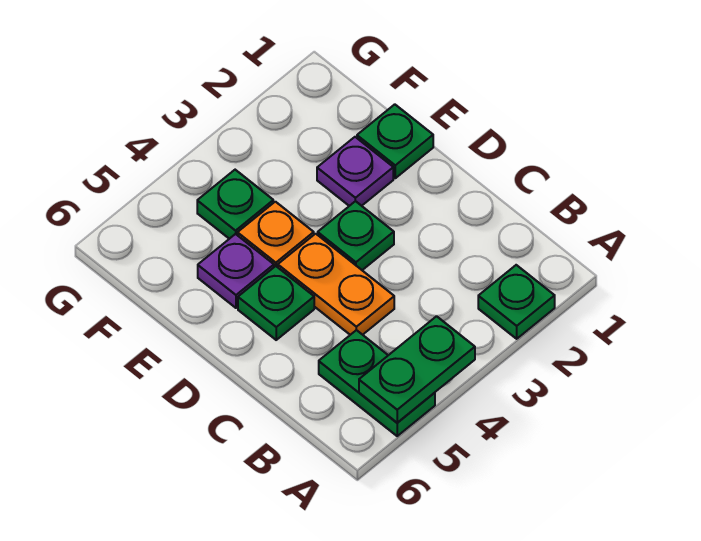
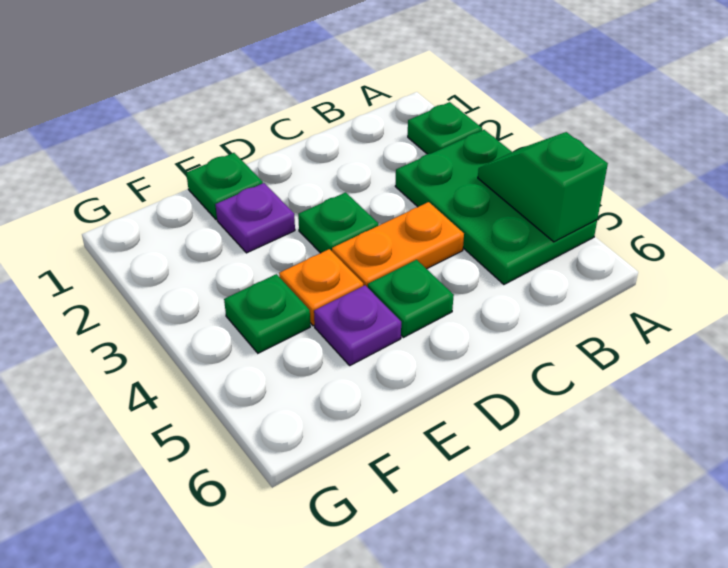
green 1x2 plate [359,316,475,423] -> green 1x2 slope [478,132,608,242]
green 1x2 plate [319,330,435,436] -> green 2x3 plate [395,130,597,284]

